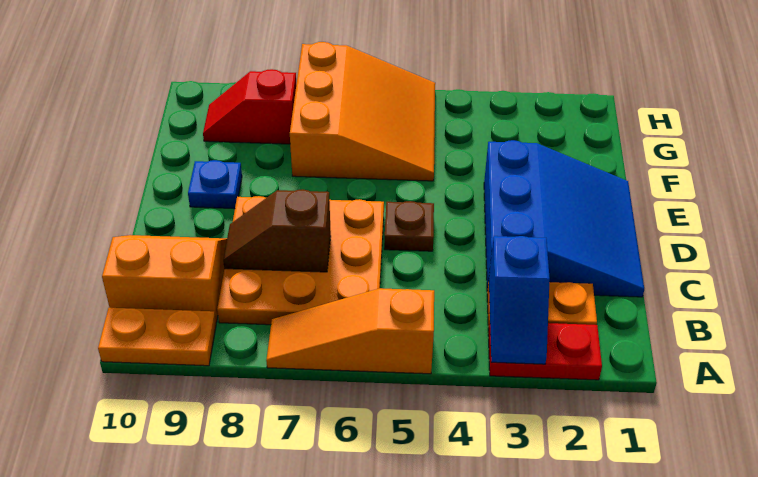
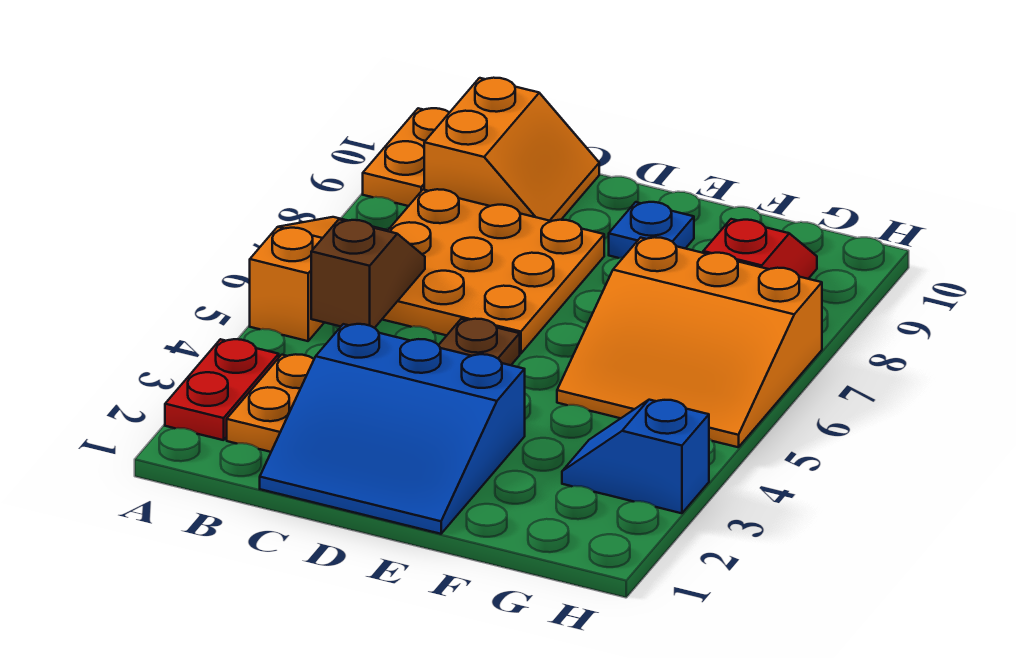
blue 1x2 slope [489,236,550,364] -> blue 1x2 slope moved to [562,400,709,513]
brown 1x2 slope [223,189,331,272] -> brown 1x2 slope moved to [311,219,425,328]

